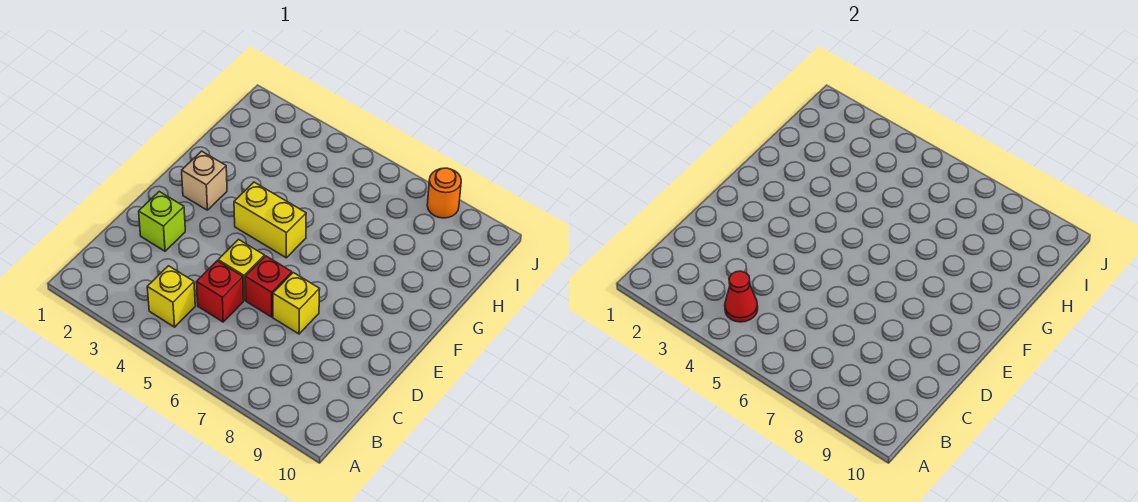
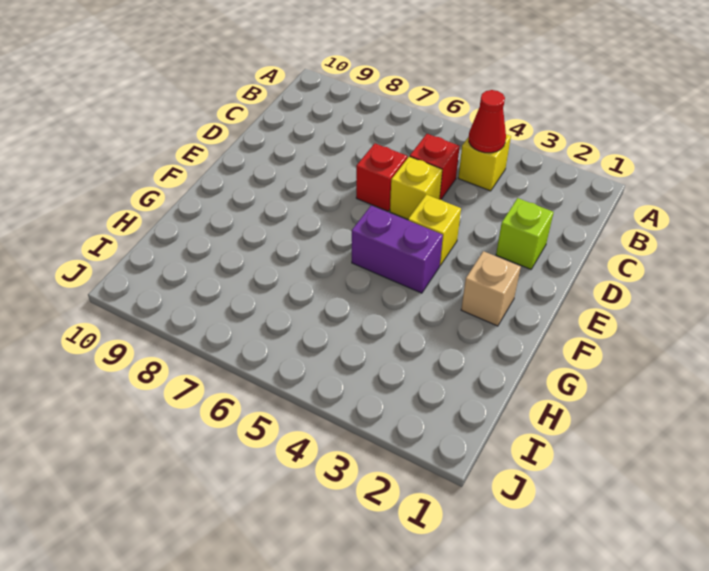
yellow 1x1 brick [273,273,320,334] -> yellow 1x1 brick moved to [408,195,461,265]
yellow 1x2 brick [234,182,306,258] -> purple 1x2 brick [352,206,443,293]
orange 1x1 round brick [427,168,461,218] -> none

